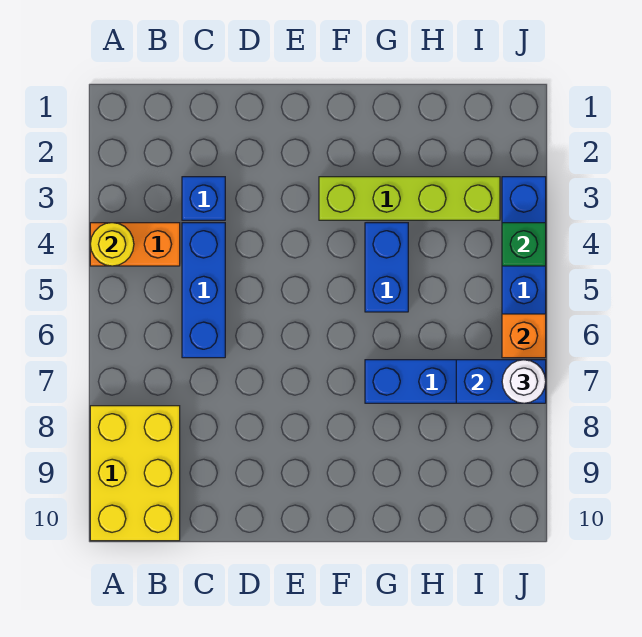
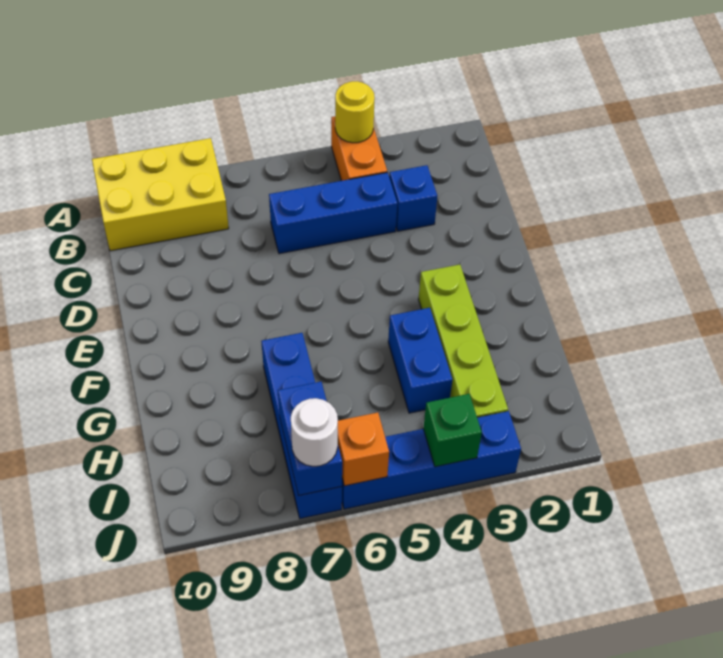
blue 1x2 brick [365,223,408,312] -> blue 1x2 brick turned to [388,308,452,413]

